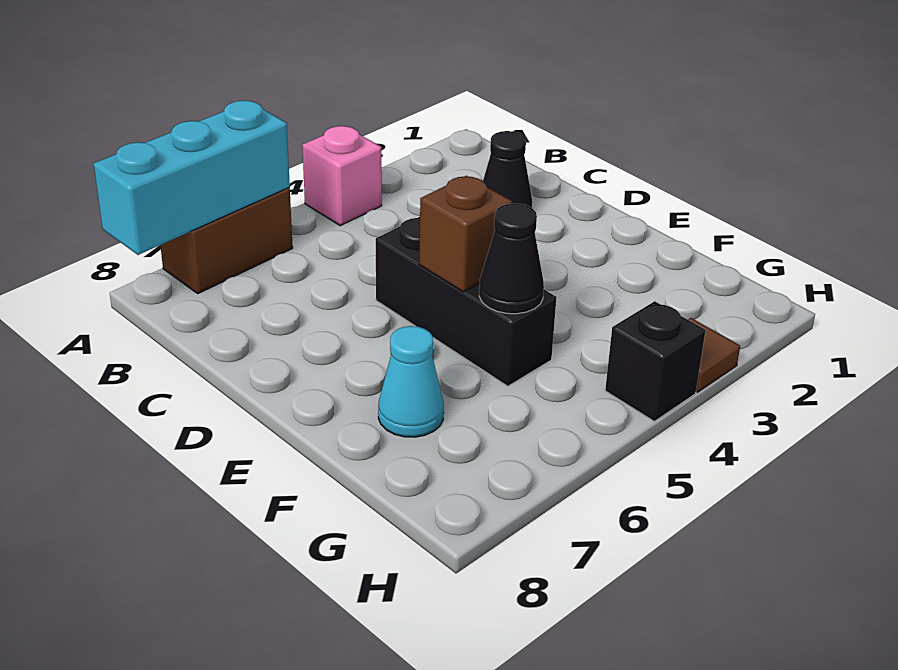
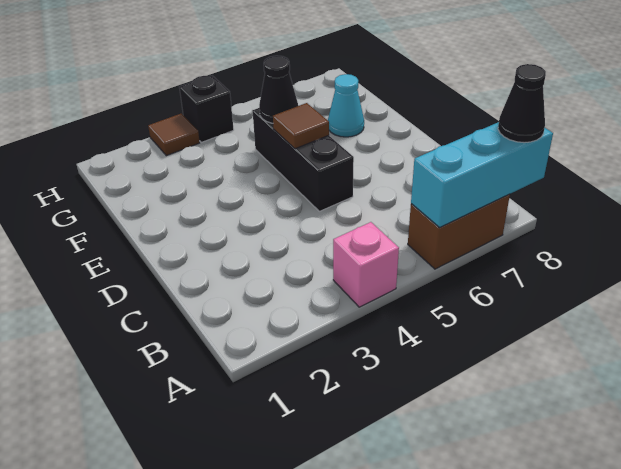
black 1x1 cone [483,131,532,208] -> black 1x1 cone moved to [498,64,546,143]
brown 1x1 brick [419,176,512,292] -> brown 1x1 tile [273,103,329,149]

